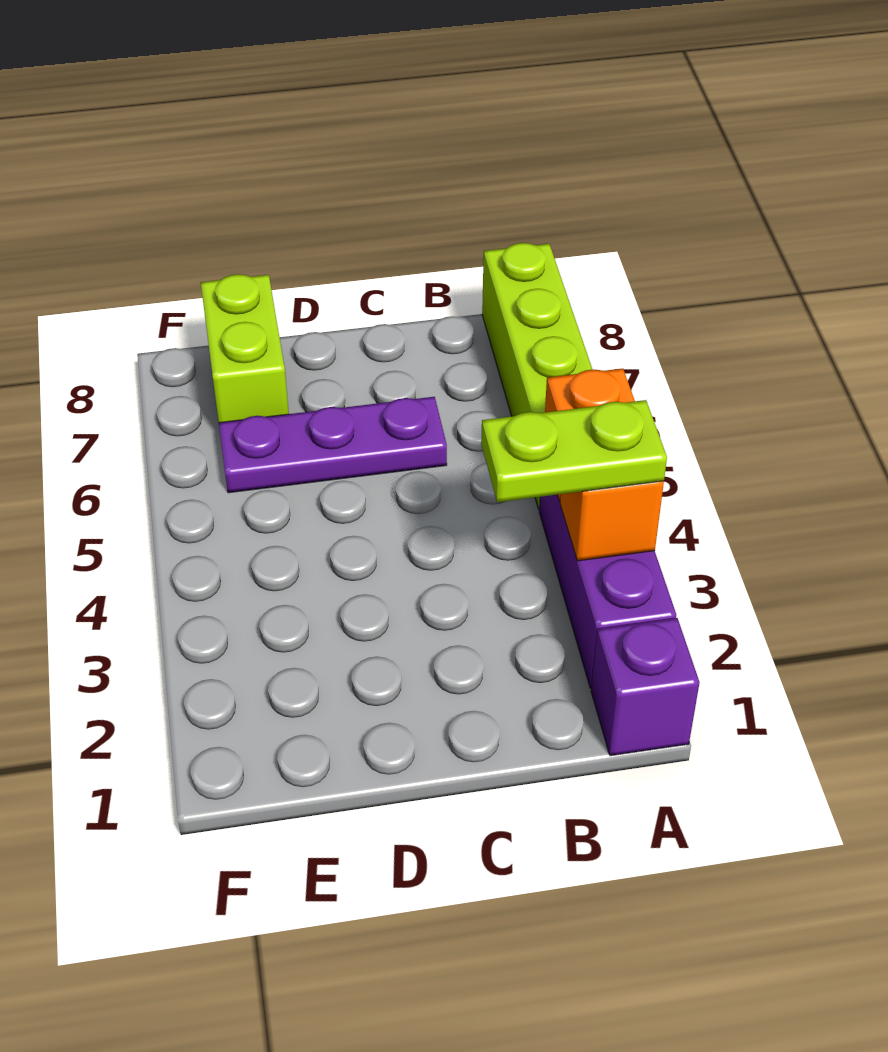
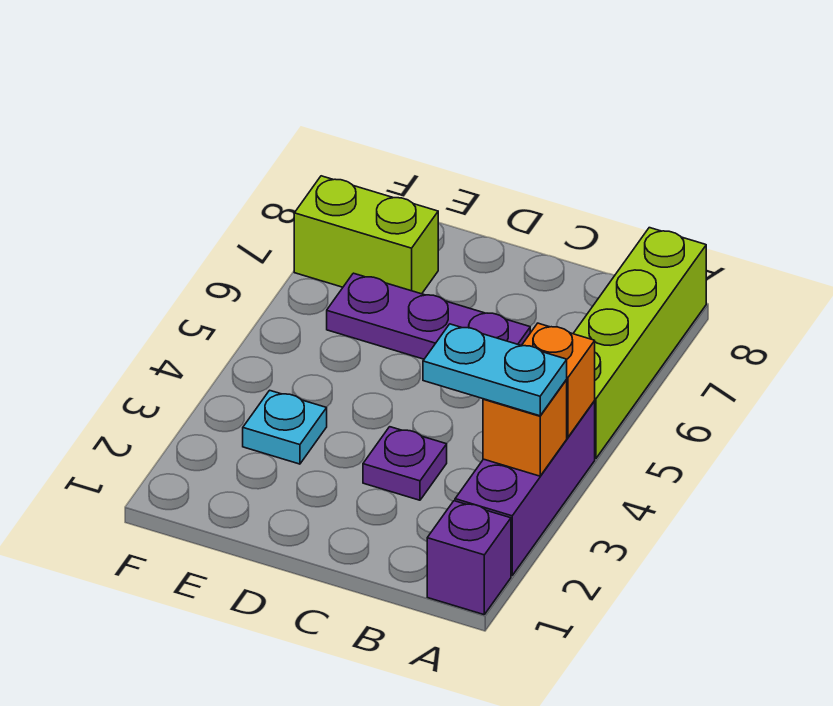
lime 1x2 plate [481,400,667,502] -> cyan 1x2 plate [423,324,567,416]
none -> purple 1x1 plate [363,427,447,500]
none -> cyan 1x1 plate [243,390,327,464]
lime 1x2 brick [201,274,289,422] -> lime 1x2 brick turned to [294,176,438,294]

